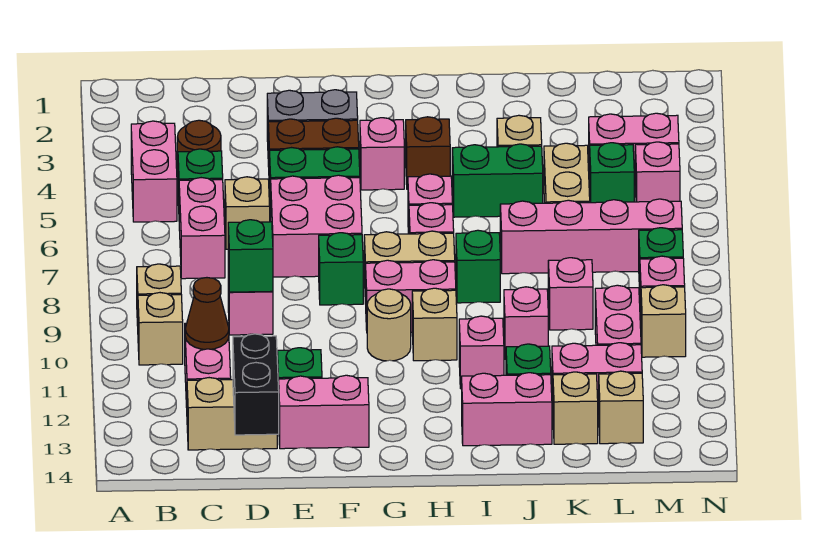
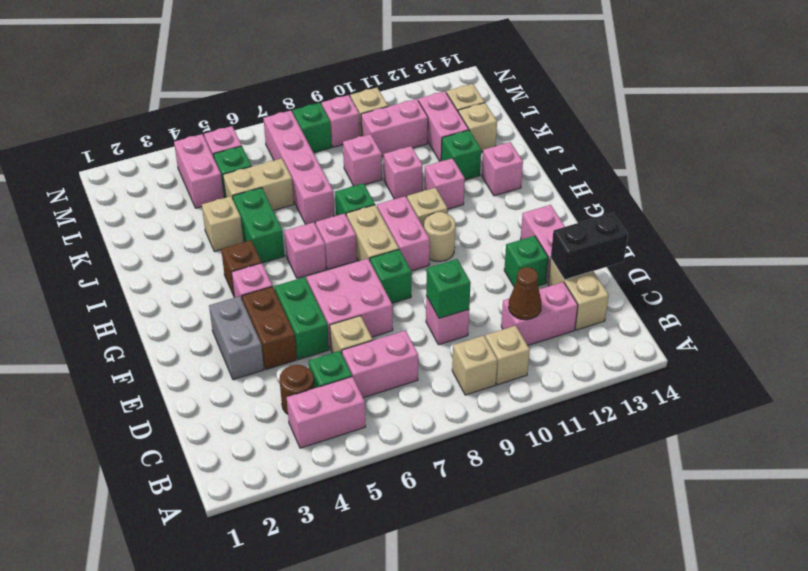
pink 1x2 brick [462,373,552,446] -> pink 1x1 brick [482,142,523,196]

